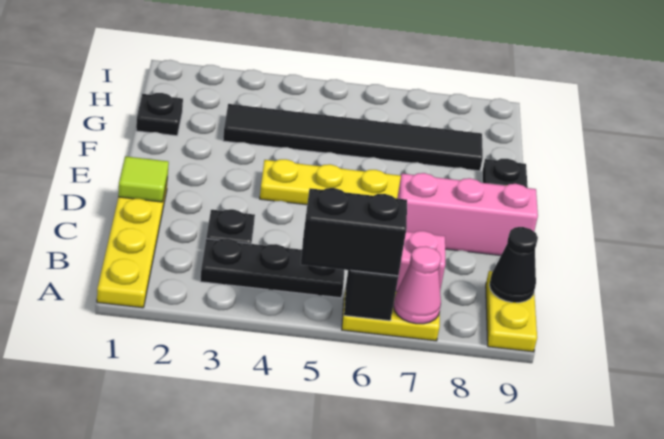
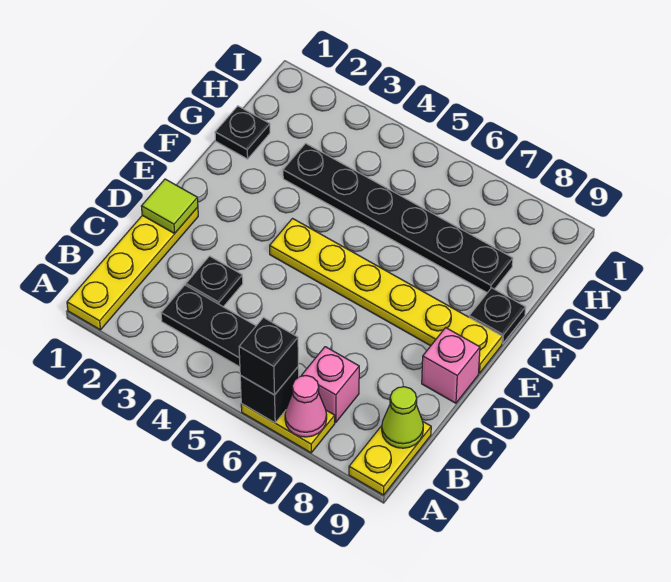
black 1x2 brick [301,188,407,276] -> black 1x1 brick [239,318,298,395]
black 1x1 cone [489,227,538,303] -> lime 1x1 cone [382,387,423,448]
pink 1x3 brick [397,173,538,255] -> pink 1x1 brick [422,328,480,403]
black 1x6 tile [223,104,483,171] -> black 1x6 plate [283,143,513,293]

